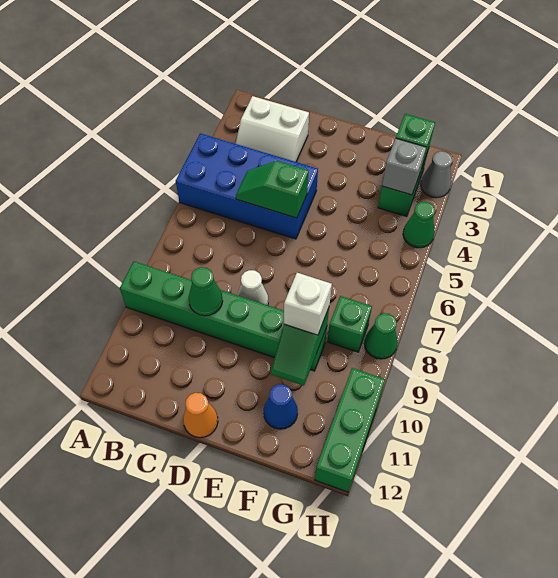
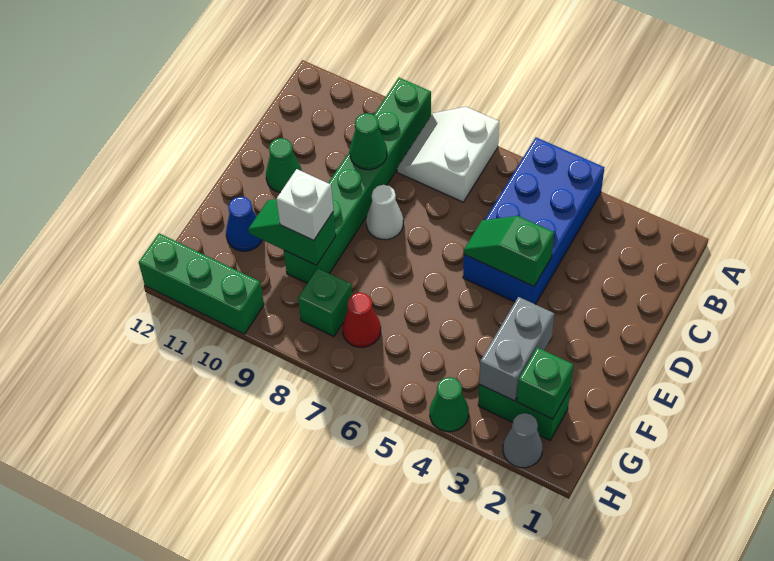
white 2x2 slope [235,96,309,162] -> white 2x2 slope moved to [397,107,499,202]
green 1x2 slope [236,161,308,218] -> green 1x2 slope turned to [464,216,554,286]
orange 1x1 cone [183,393,218,438] -> none
grey 1x1 brick [382,138,426,195] -> grey 1x2 brick [479,297,554,401]
none -> red 1x1 cone [342,293,381,347]
green 1x1 cone [364,313,398,359] -> green 1x1 cone moved to [266,138,302,192]

